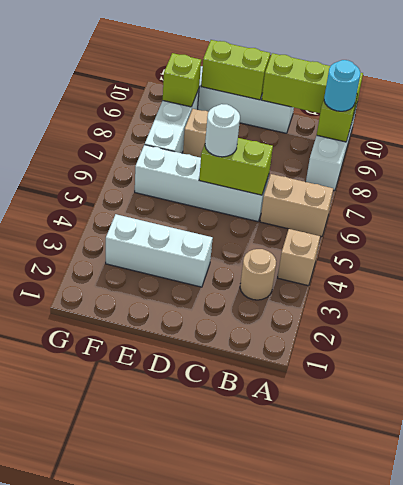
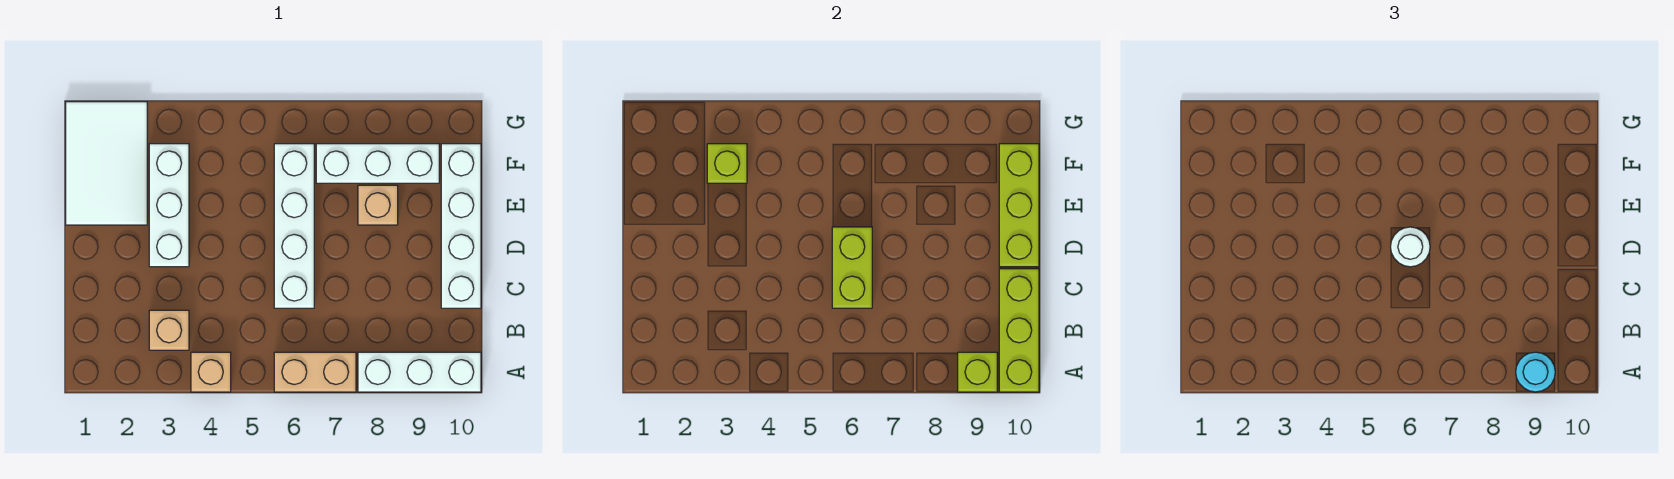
tan 1x2 brick [260,174,333,237] -> tan 1x2 brick turned to [274,352,356,392]
tan 1x1 round brick [240,249,276,300] -> tan 1x1 brick [149,310,189,350]
lime 1x2 brick [201,40,270,100] -> lime 1x3 brick [999,144,1039,267]
none -> white 2x3 tile [66,102,147,225]
lime 1x1 brick [163,53,201,107] -> lime 1x1 brick moved to [707,144,747,183]

